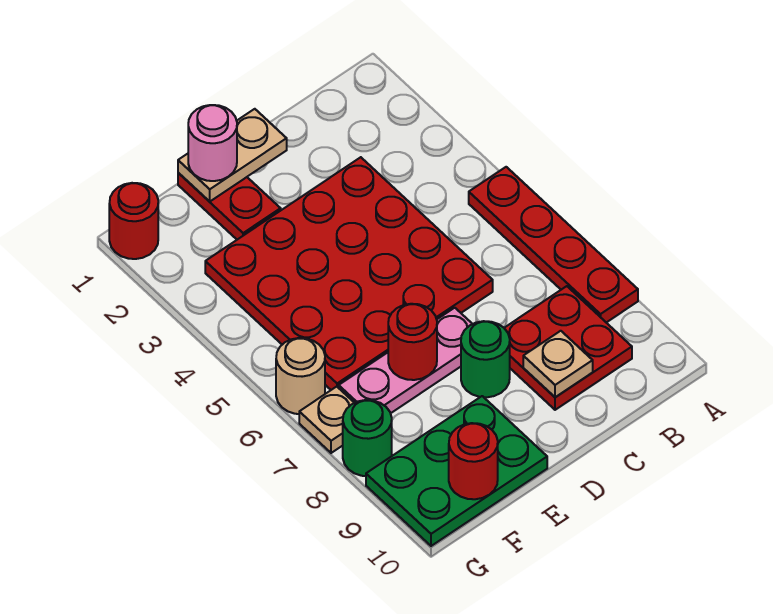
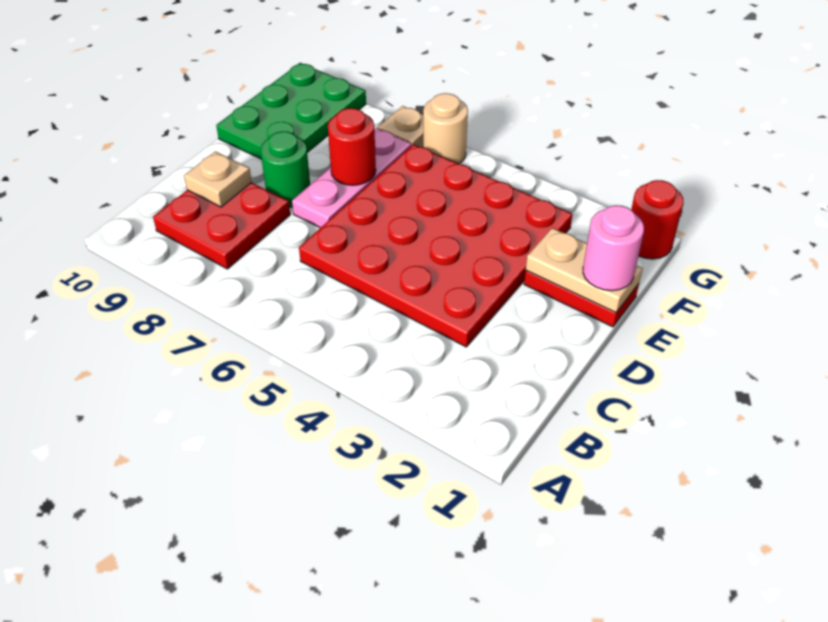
red 1x4 plate [469,167,638,323] -> none
tan 1x2 plate [178,109,287,202] -> tan 1x2 plate turned to [526,228,643,312]
red 1x1 round brick [449,423,498,499] -> none
green 1x1 round brick [343,400,392,476] -> none

